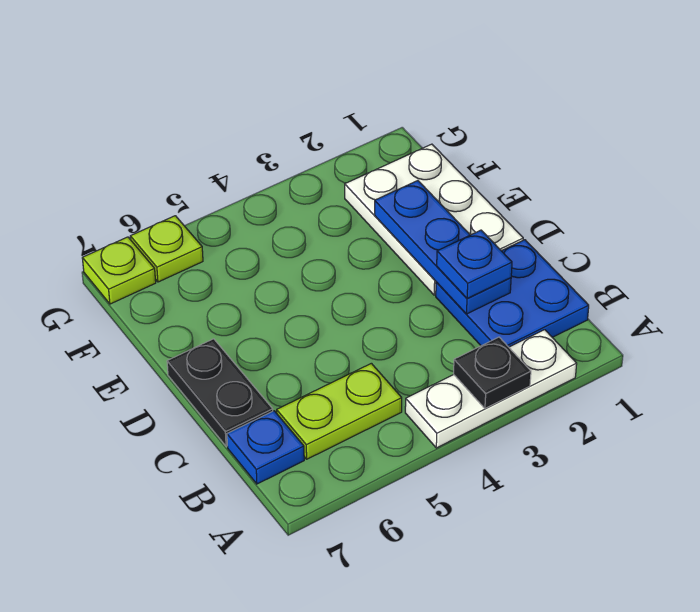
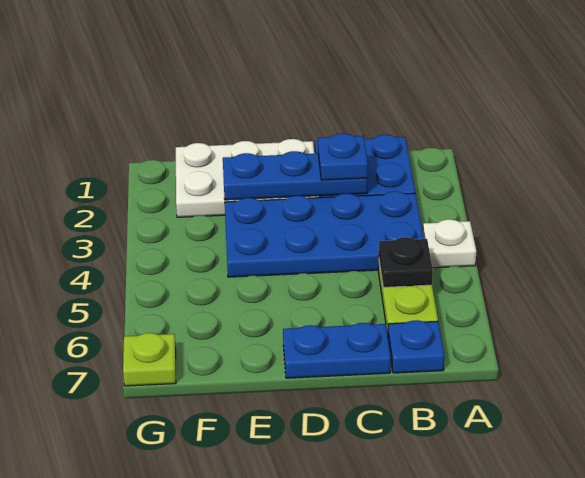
white 1x3 plate [405,330,577,448] -> white 1x1 plate [423,219,476,268]
black 1x1 plate [454,337,531,408] -> black 1x1 plate moved to [379,237,433,287]
none -> blue 2x4 plate [225,191,424,277]
black 1x2 plate [167,339,273,446] -> blue 1x2 plate [283,323,391,378]
lime 1x1 plate [130,216,203,282] -> none

